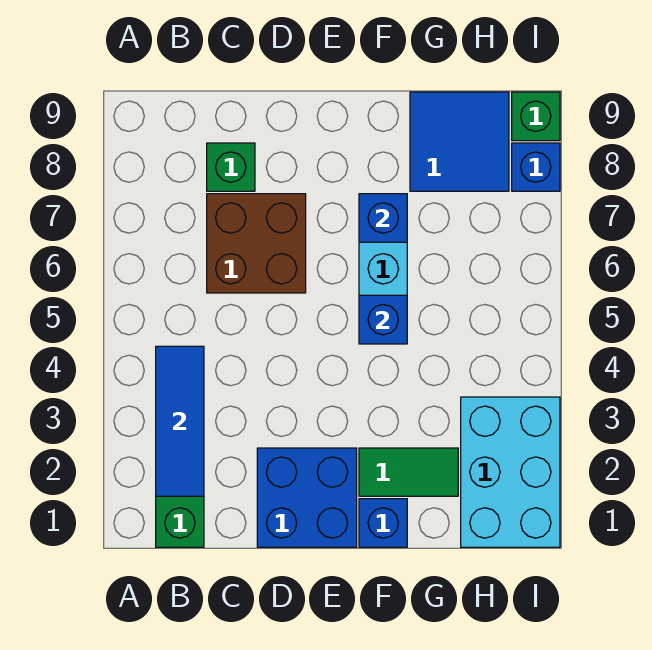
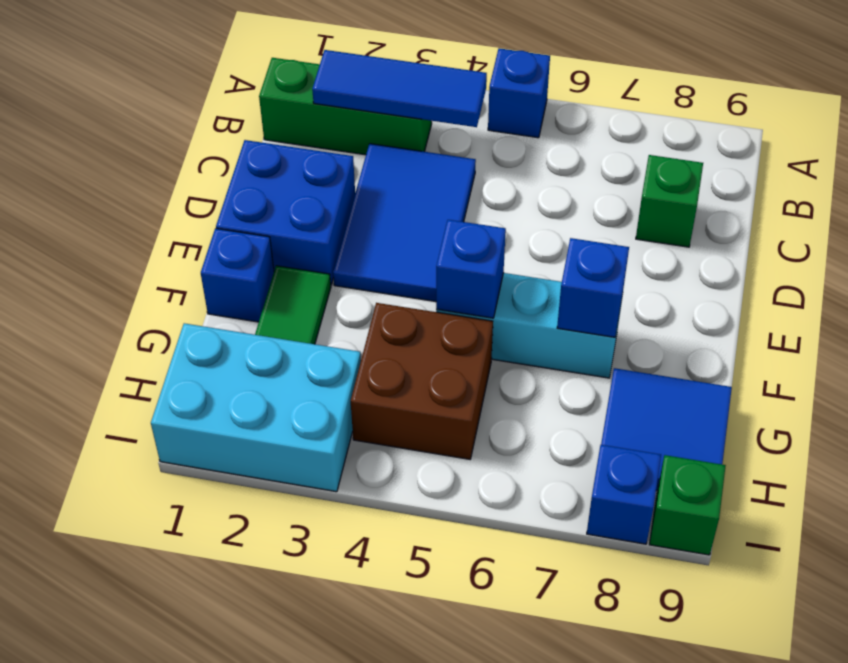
none -> blue 1x1 brick [488,48,550,138]
none -> blue 2x3 tile [333,144,476,302]
brown 2x2 brick [207,194,306,293] -> brown 2x2 brick moved to [351,303,493,459]

